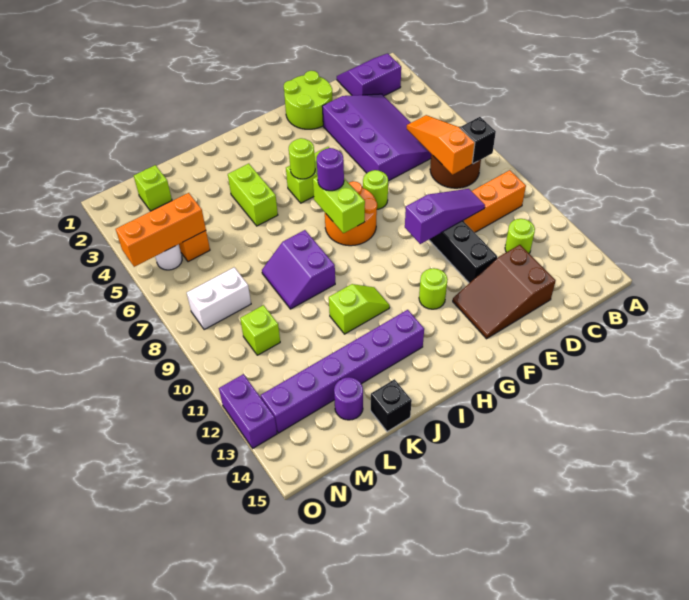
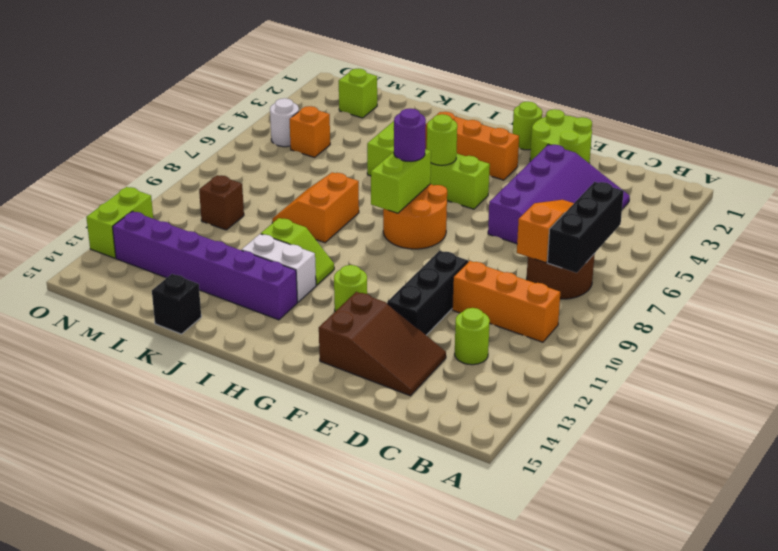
purple 2x2 slope [337,54,401,96] -> none
black 1x1 brick [460,117,496,164] -> black 1x3 brick [547,182,624,273]
purple 1x3 slope [405,189,485,244] -> none
brown 2x3 slope [453,245,556,339] -> brown 2x3 slope turned to [319,292,446,396]
lime 1x1 round brick [363,170,388,209] -> lime 1x1 round brick moved to [513,101,542,150]
purple 2x2 slope [262,230,335,309] -> orange 2x2 slope [272,172,359,243]
purple 1x1 round brick [334,377,363,420] -> none
orange 1x3 brick [116,193,206,267] -> orange 1x3 brick moved to [425,112,519,180]
white 1x2 brick [187,267,251,330] -> white 1x2 brick moved to [242,234,316,302]
lime 1x1 brick [240,305,280,355] -> brown 1x1 brick [199,175,244,230]
purple 1x2 brick [219,374,277,448] -> lime 1x2 brick [86,187,153,258]

